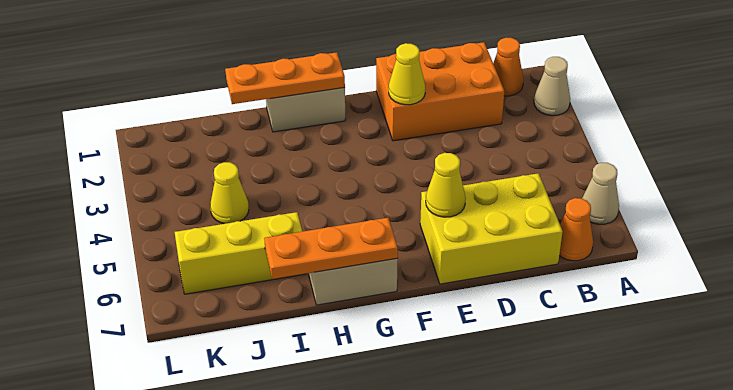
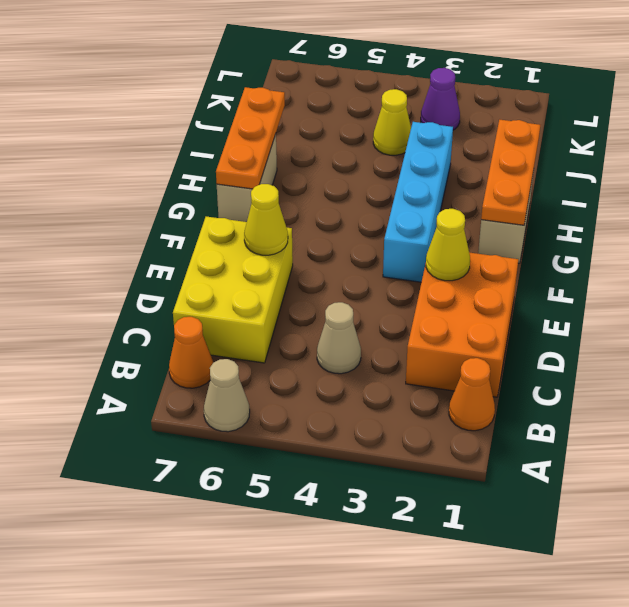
tan 1x1 cone [534,57,570,116] -> tan 1x1 cone moved to [317,302,361,374]
none -> cyan 1x4 brick [383,122,453,282]
yellow 1x3 brick [175,212,304,294] -> none
none -> purple 1x1 cone [421,68,460,130]

